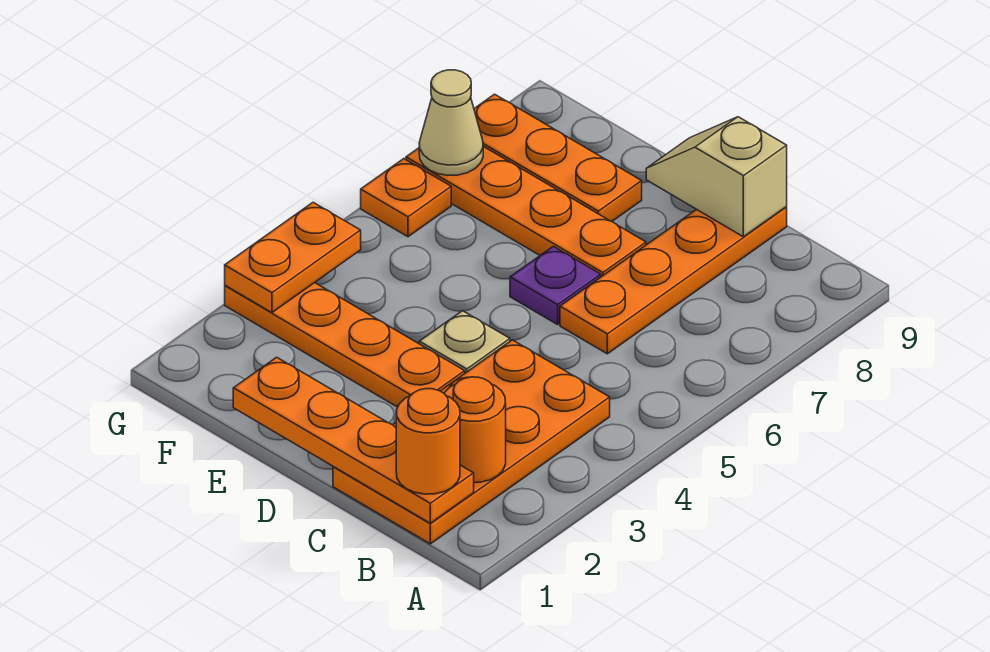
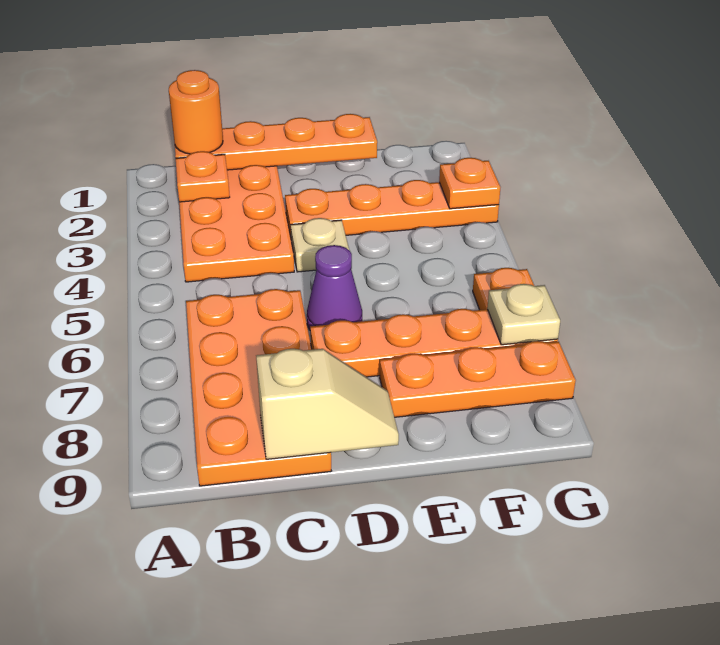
orange 1x1 round brick [444,377,506,483] -> orange 1x1 plate [176,151,230,202]
orange 1x4 plate [560,207,787,354] -> orange 2x4 plate [186,289,331,486]
purple 1x1 plate [510,246,601,325] -> purple 1x1 cone [307,245,362,330]
orange 1x2 plate [225,202,361,313] -> orange 1x1 plate [439,158,500,209]
tan 1x1 cone [419,70,483,175] -> tan 1x1 plate [487,284,560,345]

